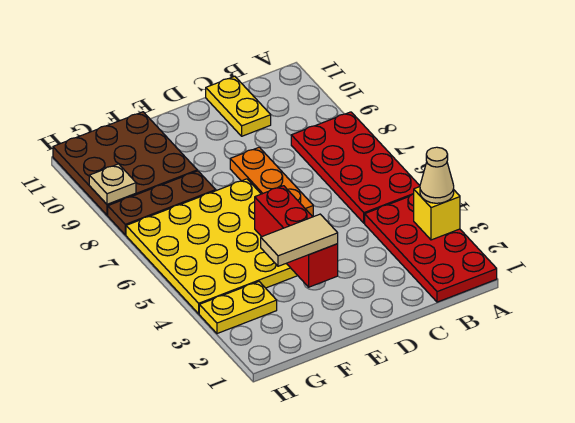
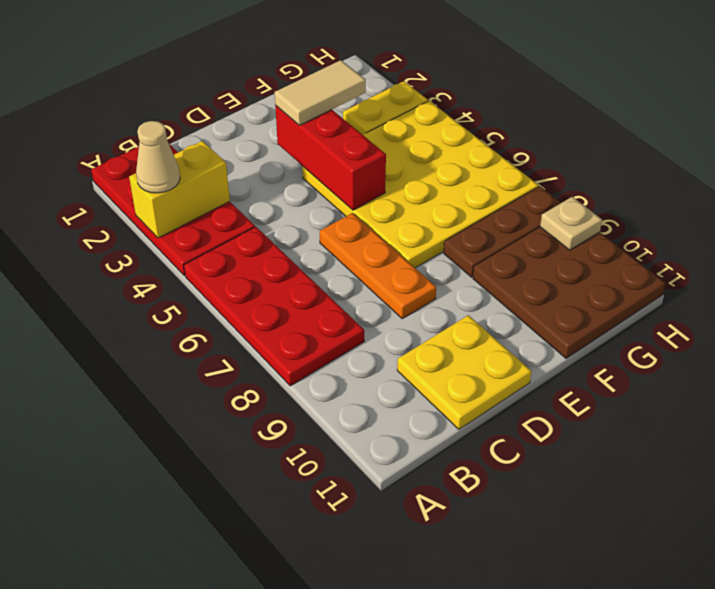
yellow 1x1 brick [414,187,460,240] -> yellow 1x2 brick [129,141,230,238]
yellow 1x2 plate [206,76,271,136] -> yellow 2x2 plate [397,315,532,429]

